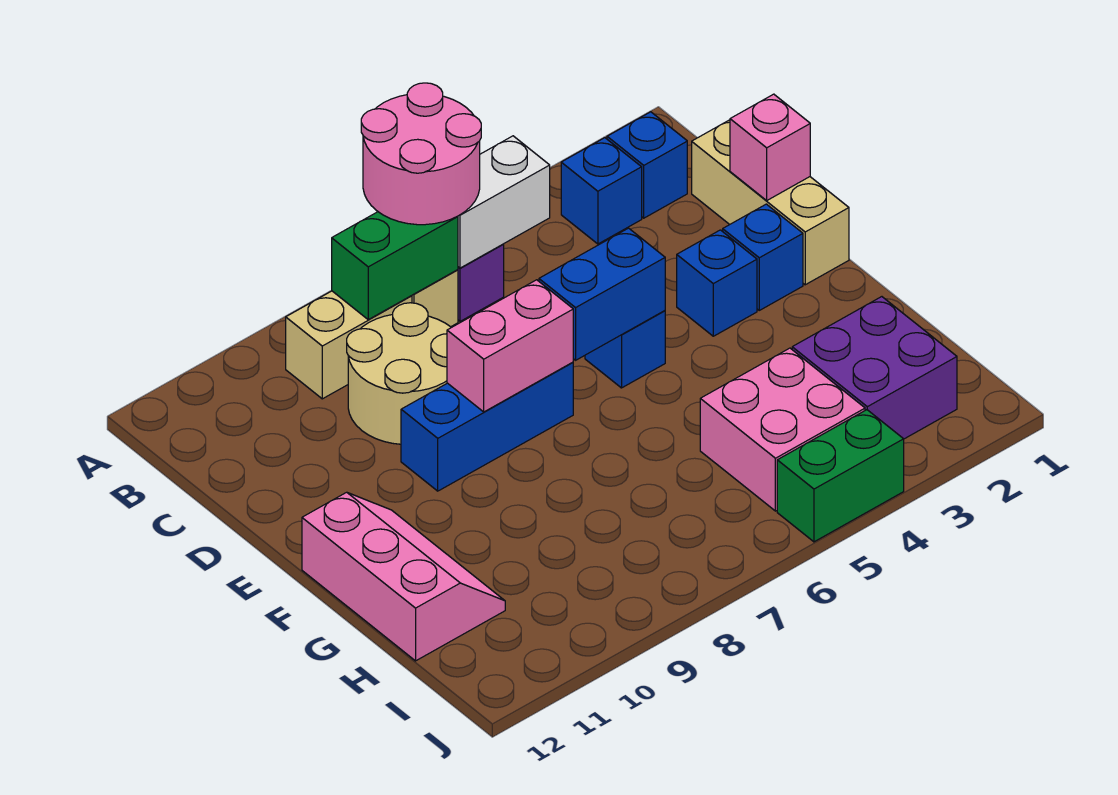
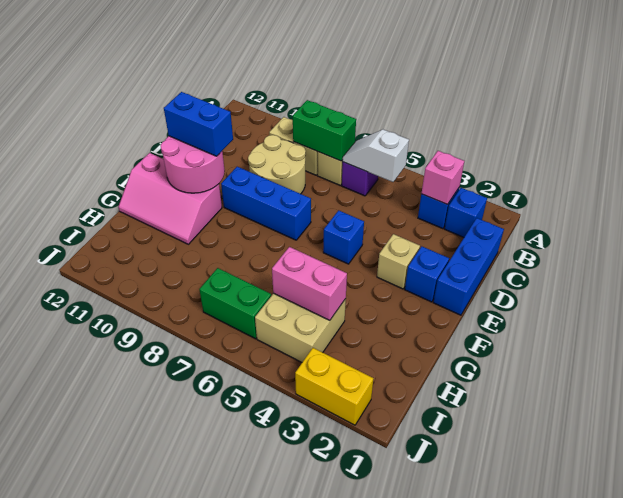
pink 2x2 round brick [361,83,481,225] -> pink 2x2 round brick moved to [161,136,225,193]
white 1x2 brick [458,136,550,268] -> white 1x2 slope [343,130,409,182]
tan 1x3 brick [692,120,849,285] -> blue 1x3 brick [433,218,504,315]
pink 1x1 brick [730,94,810,200] -> pink 1x1 brick moved to [421,151,464,204]
blue 1x1 brick [677,230,757,336] -> tan 1x1 brick [377,234,420,289]
blue 1x2 brick [539,228,665,360] -> blue 1x2 brick moved to [164,92,233,156]
pink 1x2 brick [447,280,573,412] -> pink 1x2 brick moved to [272,247,347,320]
pink 2x3 slope [302,492,505,661] -> pink 2x3 slope turned to [118,153,222,244]
purple 2x2 brick [792,297,957,439] -> none
pink 2x2 brick [700,348,865,511] -> tan 2x2 brick [255,293,346,362]
none -> yellow 1x2 brick [295,348,374,425]
green 1x2 brick [777,410,904,542] -> green 1x2 brick moved to [199,268,271,339]

